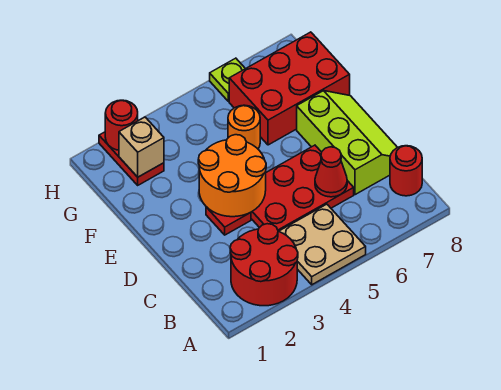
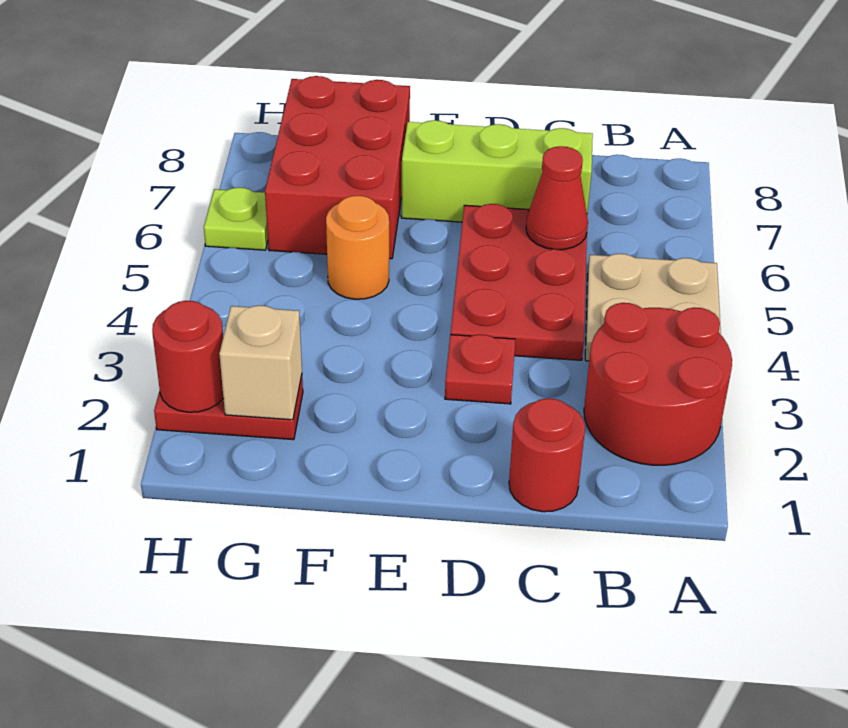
red 1x1 round brick [390,146,422,196] -> red 1x1 round brick moved to [509,398,585,512]
orange 2x2 round brick [198,135,266,217] -> none

